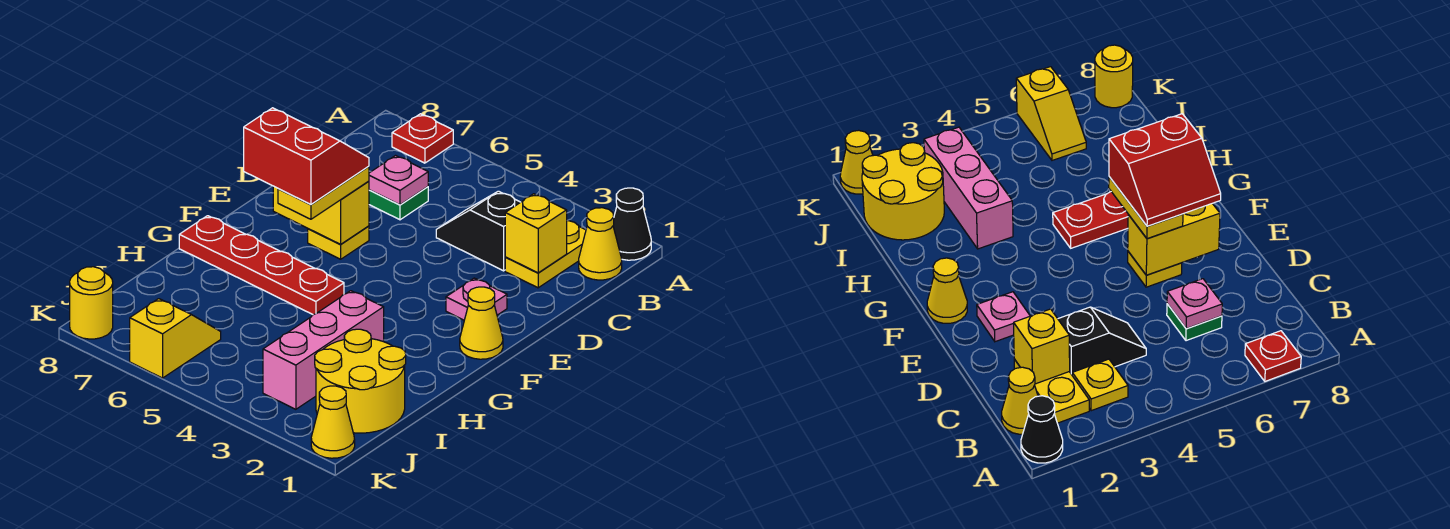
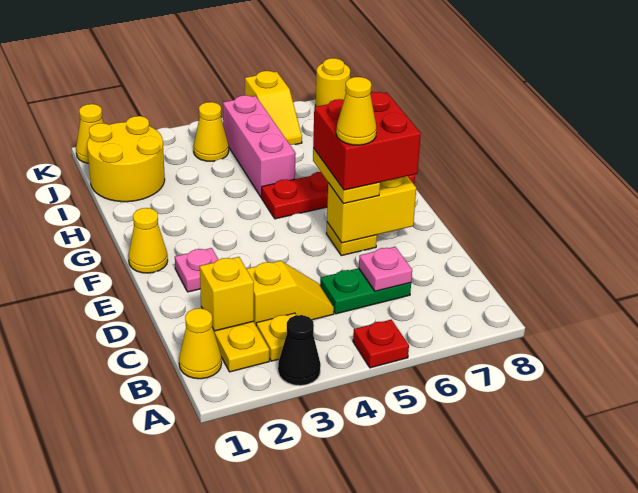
black 1x1 cone [613,188,651,260] -> black 1x1 cone moved to [278,315,321,386]
red 1x1 plate [392,114,453,163] -> red 1x1 plate moved to [353,320,409,368]
black 1x2 slope [436,191,520,271] -> yellow 1x2 slope [247,261,334,325]
green 1x1 plate [369,187,428,220] -> green 1x2 plate [320,268,411,314]
red 2x2 slope [244,108,369,204] -> red 2x2 brick [313,92,421,190]
none -> yellow 1x1 cone [336,77,377,145]
pink 1x3 brick [263,291,384,409] -> pink 1x3 brick moved to [223,95,296,197]
none -> yellow 1x1 cone [193,102,229,161]

